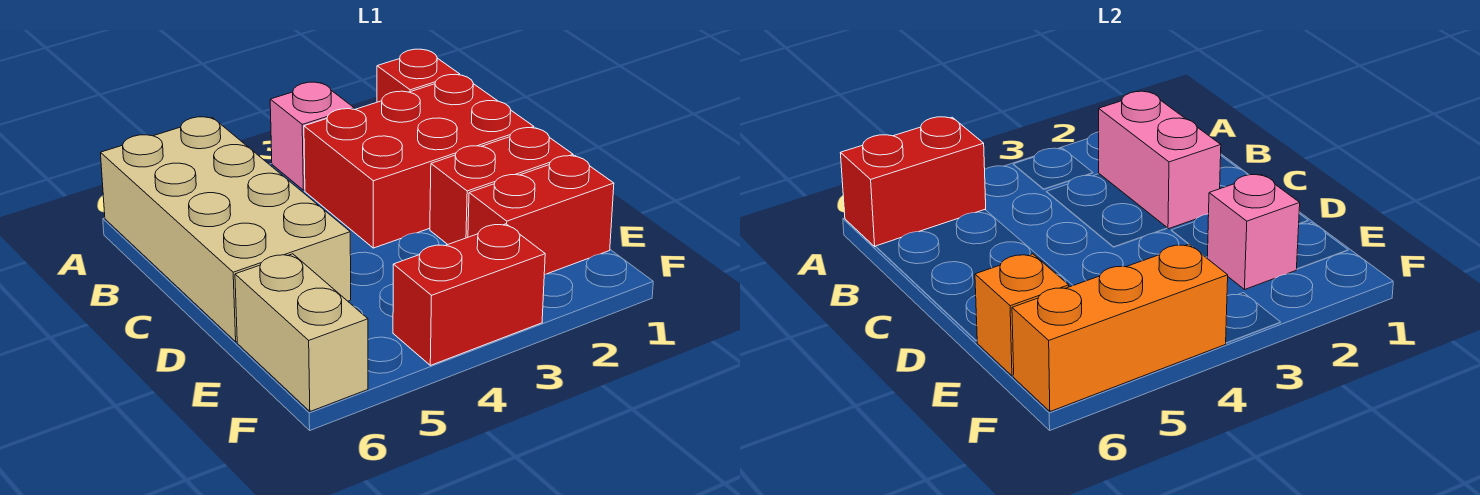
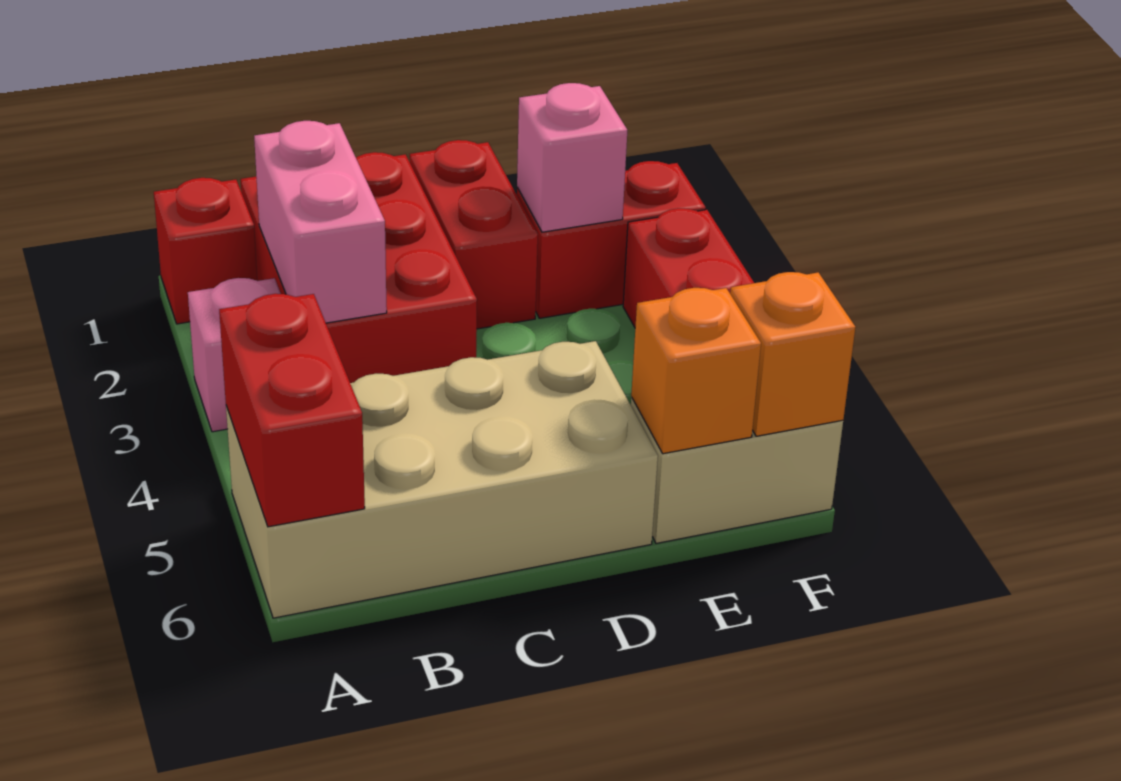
pink 1x2 brick [1099,91,1221,229] -> pink 1x2 brick turned to [254,121,387,323]
red 1x2 brick [468,156,614,275] -> red 1x2 brick turned to [517,161,706,318]
orange 1x3 brick [1012,244,1228,411] -> orange 1x1 brick [730,272,856,436]

